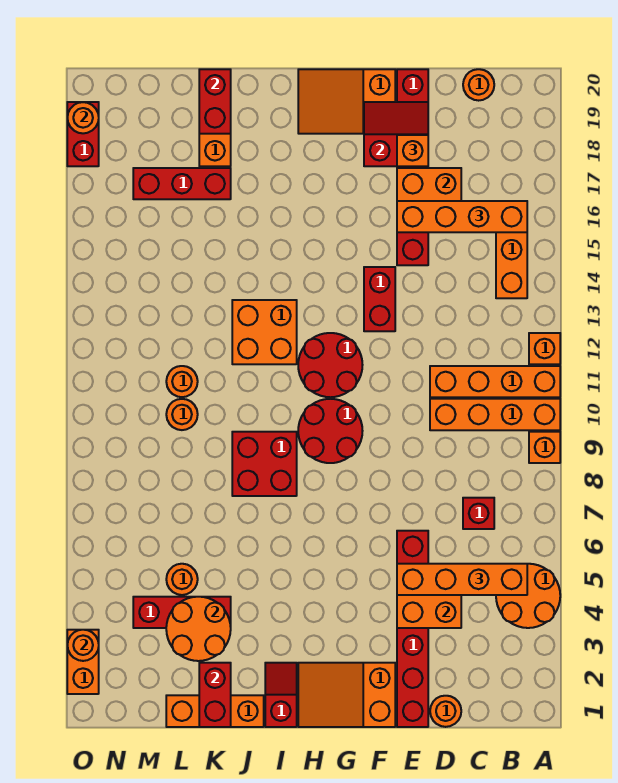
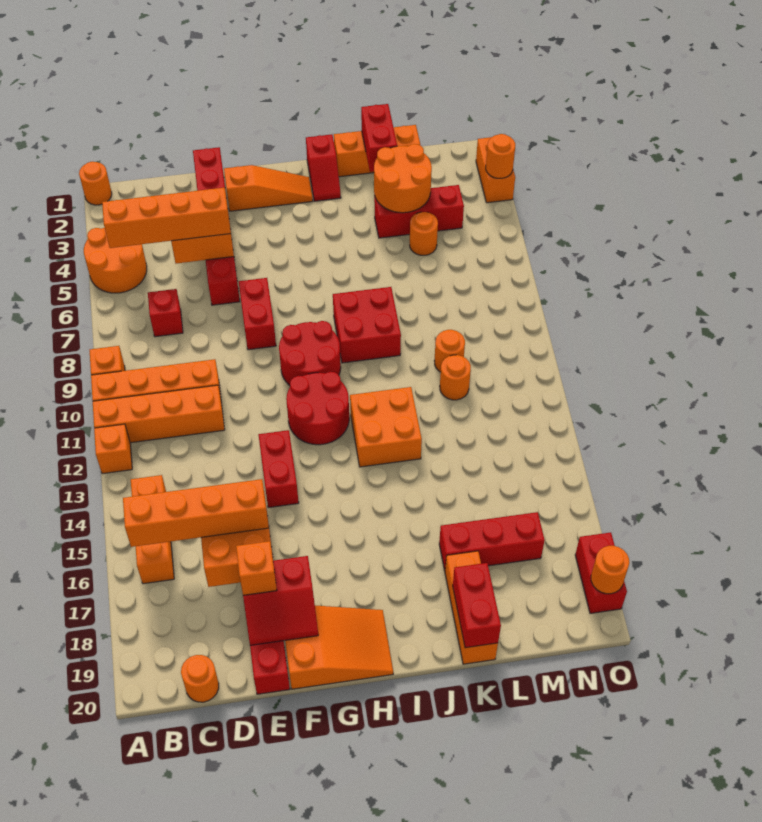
orange 1x1 round brick [430,696,461,727] -> orange 1x1 round brick moved to [79,162,112,205]
orange 2x3 slope [298,663,395,727] -> orange 1x3 slope [224,165,313,211]
none -> red 1x2 brick [239,278,276,350]

